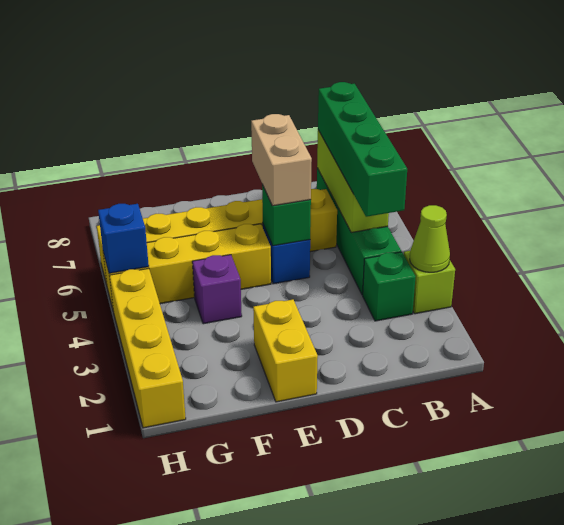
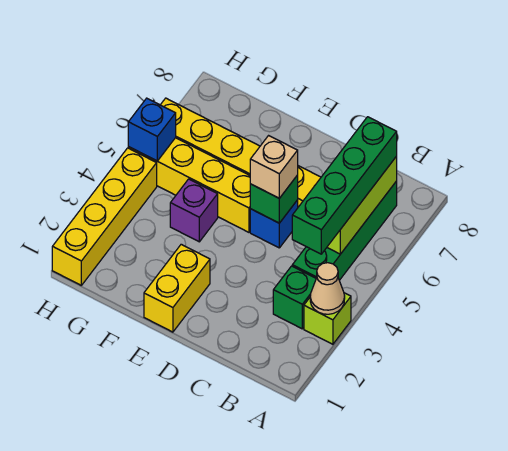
lime 1x1 cone [410,205,450,272] -> tan 1x1 cone [310,263,345,314]
tan 1x2 brick [251,114,312,206] -> tan 1x1 brick [250,136,298,198]

